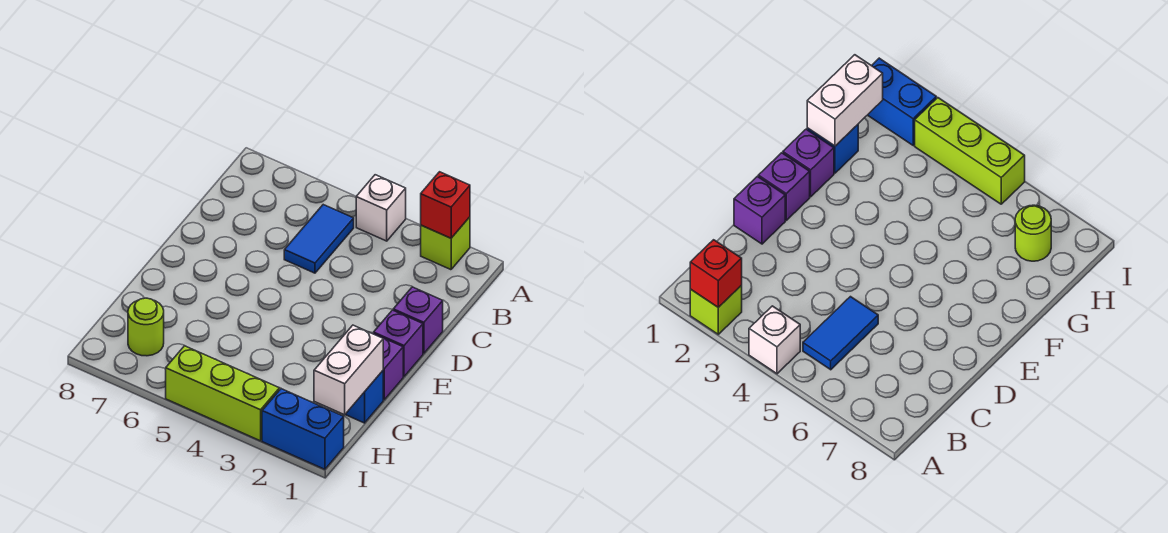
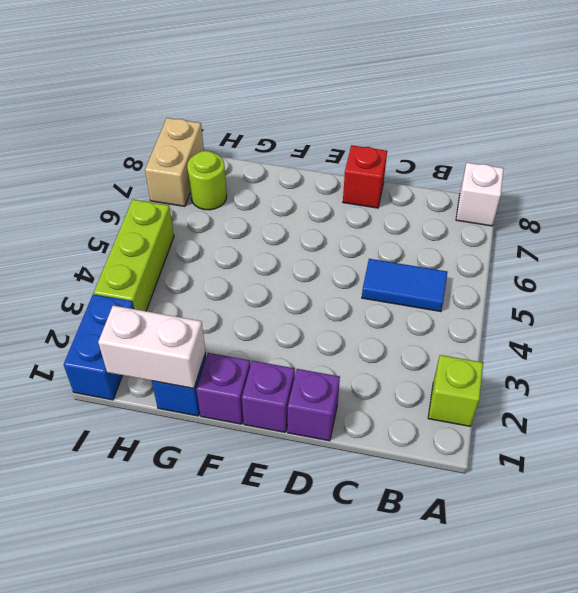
red 1x1 brick [421,172,470,238] -> red 1x1 brick moved to [343,145,387,208]
white 1x1 brick [356,175,406,241] -> white 1x1 brick moved to [456,163,504,226]
none -> tan 1x2 brick [145,118,204,206]

